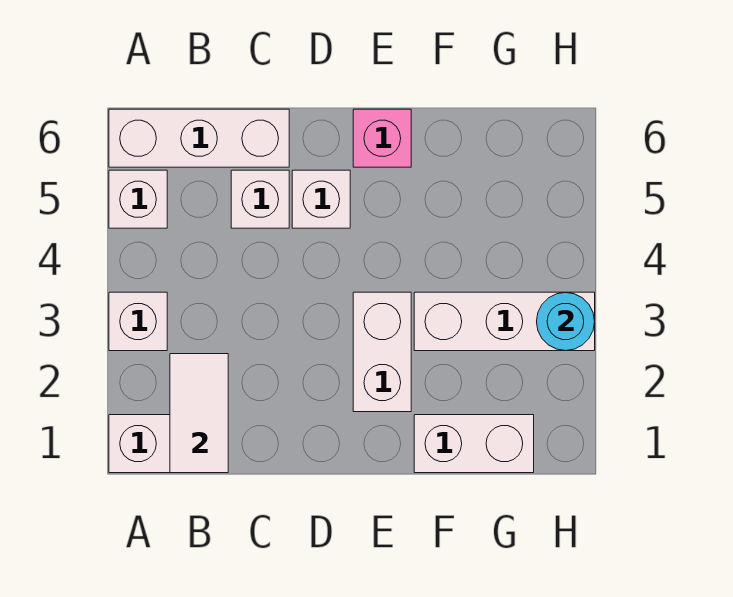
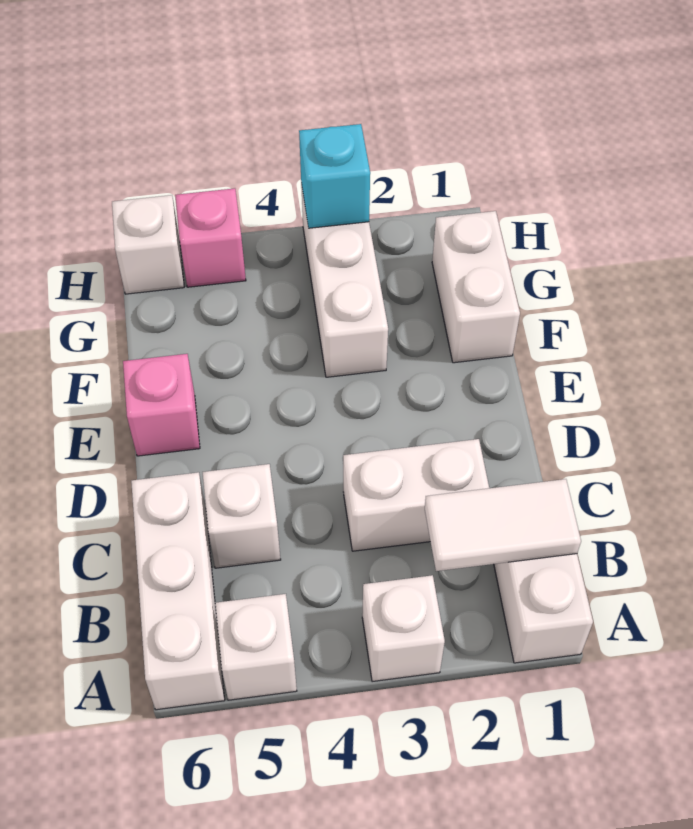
white 1x1 brick [292,170,350,228] -> white 1x1 brick moved to [112,195,184,294]
white 1x2 brick [353,292,411,412] -> white 1x2 brick moved to [343,439,489,551]
cyan 1x1 round brick [537,292,595,351] -> cyan 1x1 brick [299,124,370,228]
none -> pink 1x1 brick [175,188,246,287]

